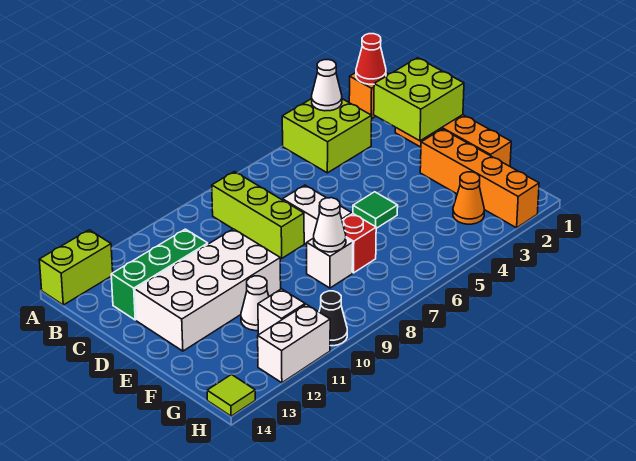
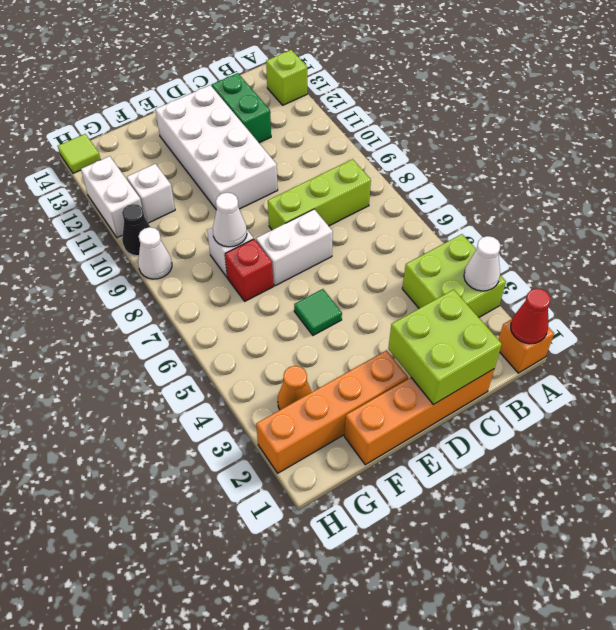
lime 1x2 brick [39,230,113,305] -> lime 1x1 brick [266,50,307,105]
green 1x3 brick [111,229,208,320] -> green 1x2 brick [212,73,271,143]
white 1x1 cone [241,276,269,331] -> white 1x1 cone moved to [138,227,172,279]

